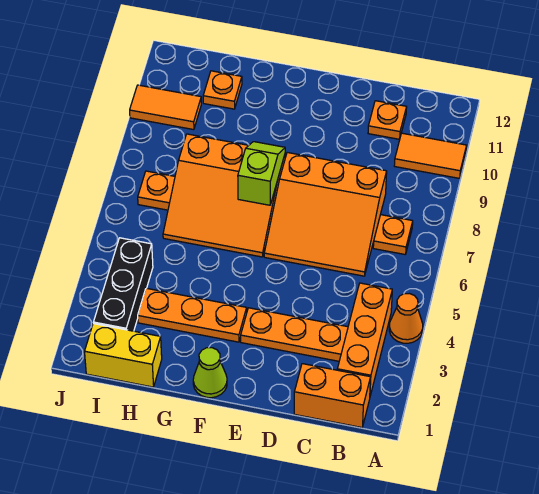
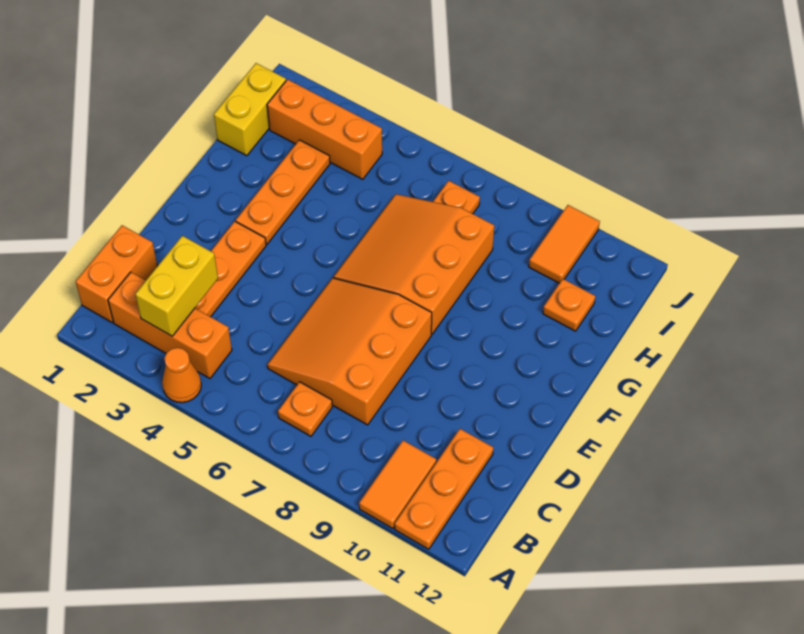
none -> yellow 1x2 brick [135,236,218,336]
orange 1x1 plate [368,101,407,139] -> orange 1x3 plate [395,429,493,549]
lime 1x1 cone [193,348,227,398] -> none
lime 1x2 slope [238,142,285,205] -> none
black 1x3 brick [93,238,153,331] -> orange 1x3 brick [267,79,382,179]

